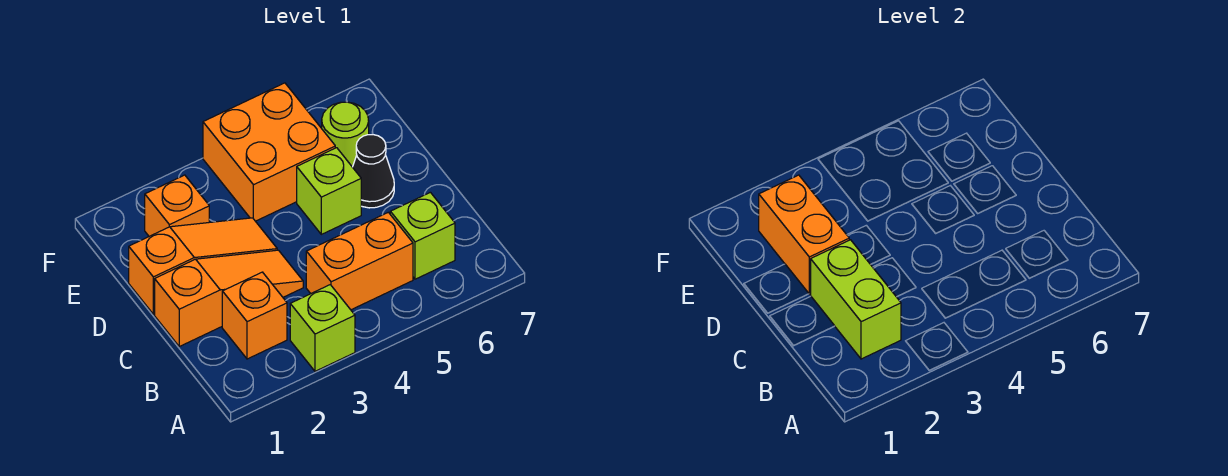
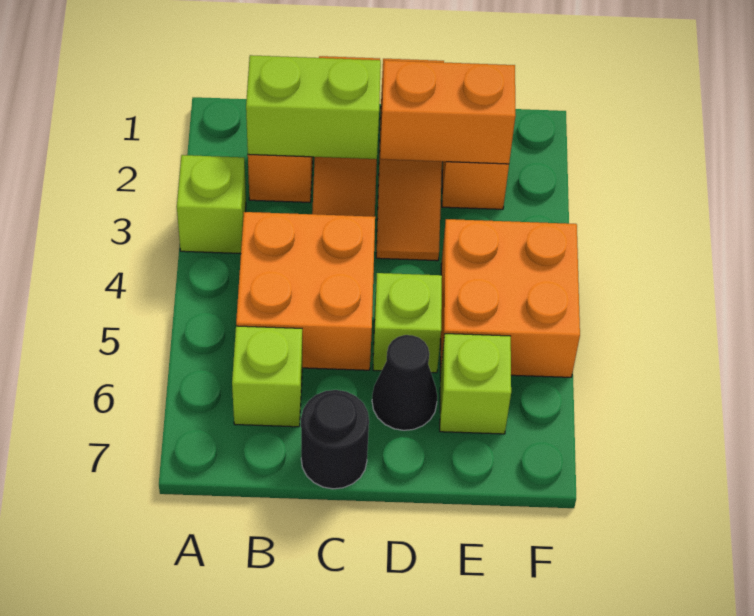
orange 1x2 brick [306,212,413,310] -> orange 2x2 brick [236,212,375,370]
none -> black 1x1 round brick [301,390,369,489]
lime 1x1 round brick [322,102,369,167] -> lime 1x1 brick [440,334,511,434]

